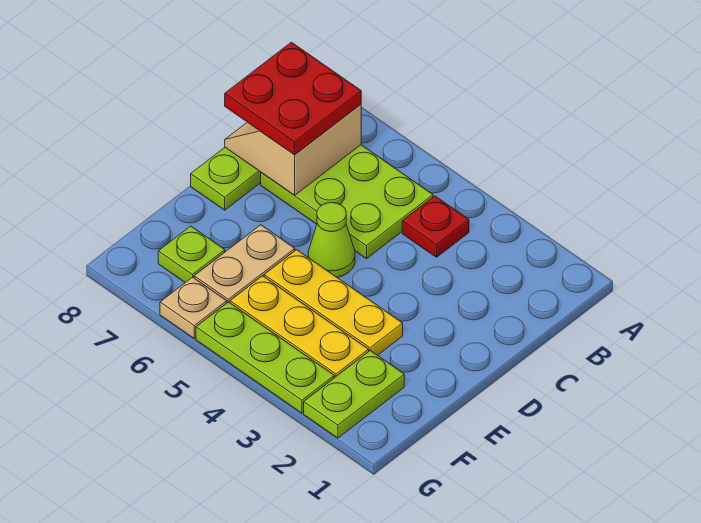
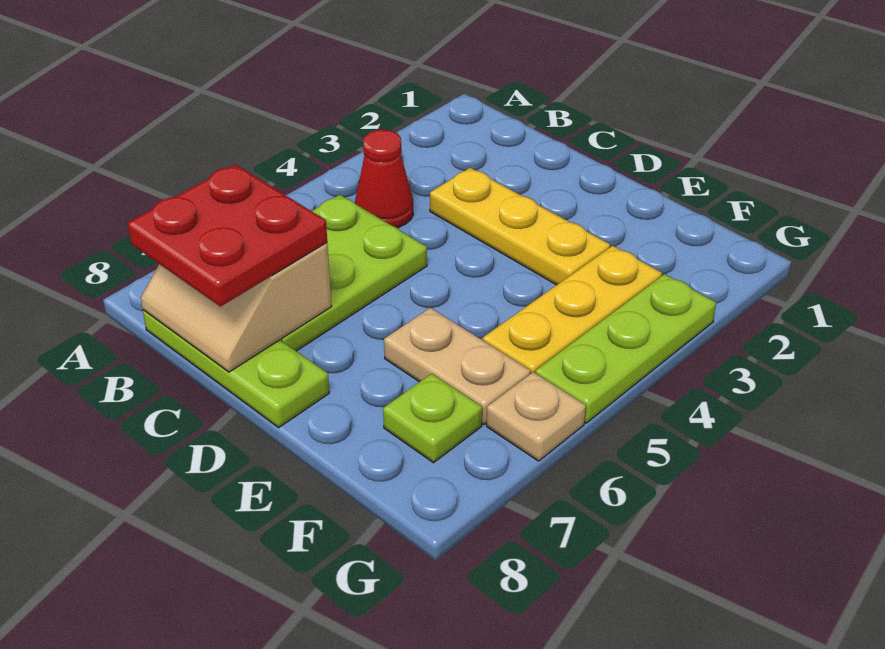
red 1x1 plate [402,196,469,257] -> red 1x1 cone [355,130,413,228]
lime 1x1 cone [308,203,355,277] -> none
yellow 1x3 plate [264,250,403,355] -> yellow 1x3 plate turned to [430,168,610,285]
lime 1x2 plate [304,351,404,438] -> none

